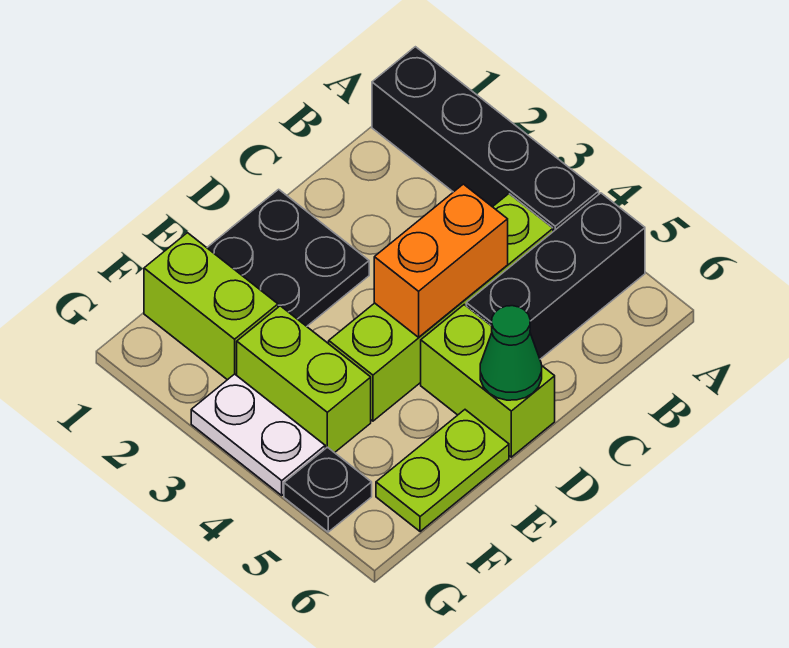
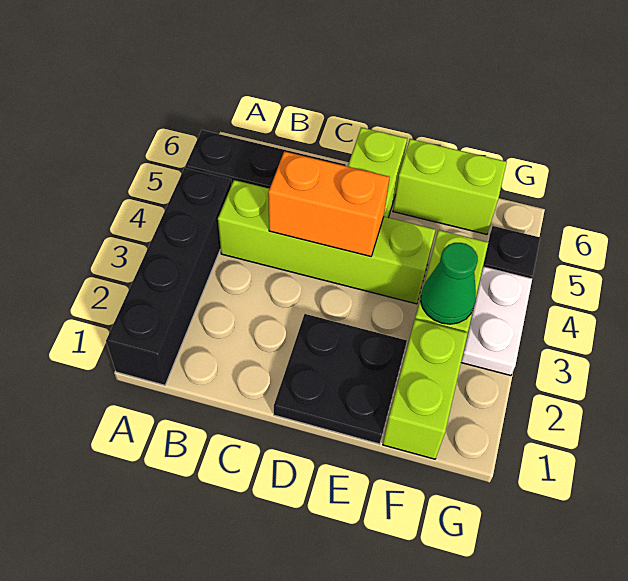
green 1x1 cone [480,306,542,400] -> green 1x1 cone moved to [421,243,478,324]
lime 1x2 plate [376,410,509,532] -> lime 1x2 brick [393,139,507,234]

